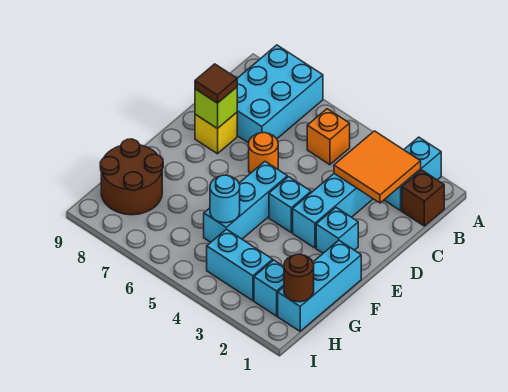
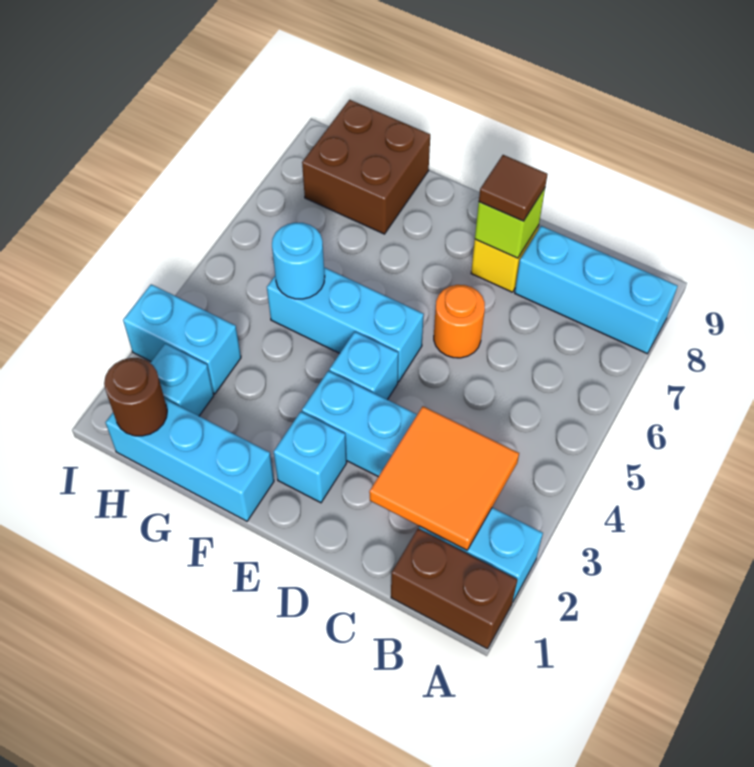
cyan 2x3 brick [237,45,323,143] -> cyan 1x3 brick [515,226,677,354]
brown 1x1 brick [402,170,444,226] -> brown 1x2 brick [391,529,517,649]
orange 1x1 brick [307,109,350,165] -> none
brown 2x2 round brick [100,139,163,215] -> brown 2x2 brick [302,100,430,234]
cyan 1x2 brick [207,229,273,301] -> cyan 1x2 brick turned to [123,284,241,394]

